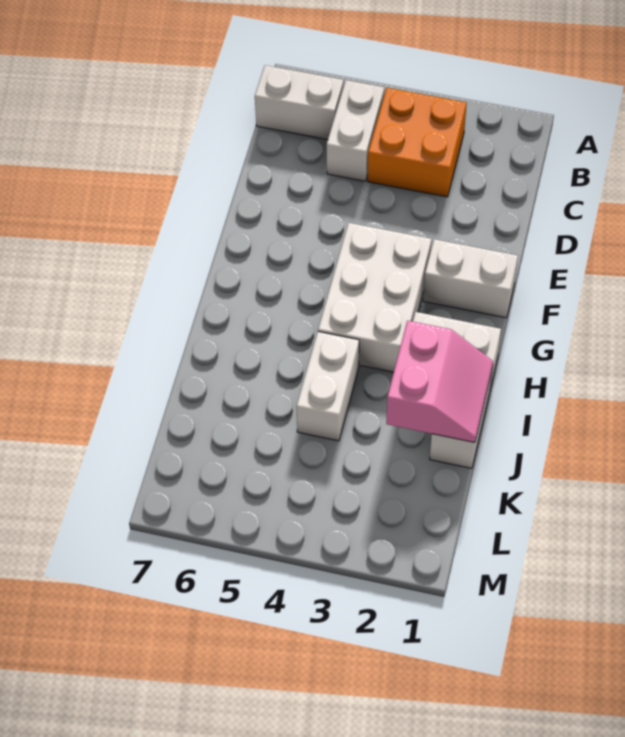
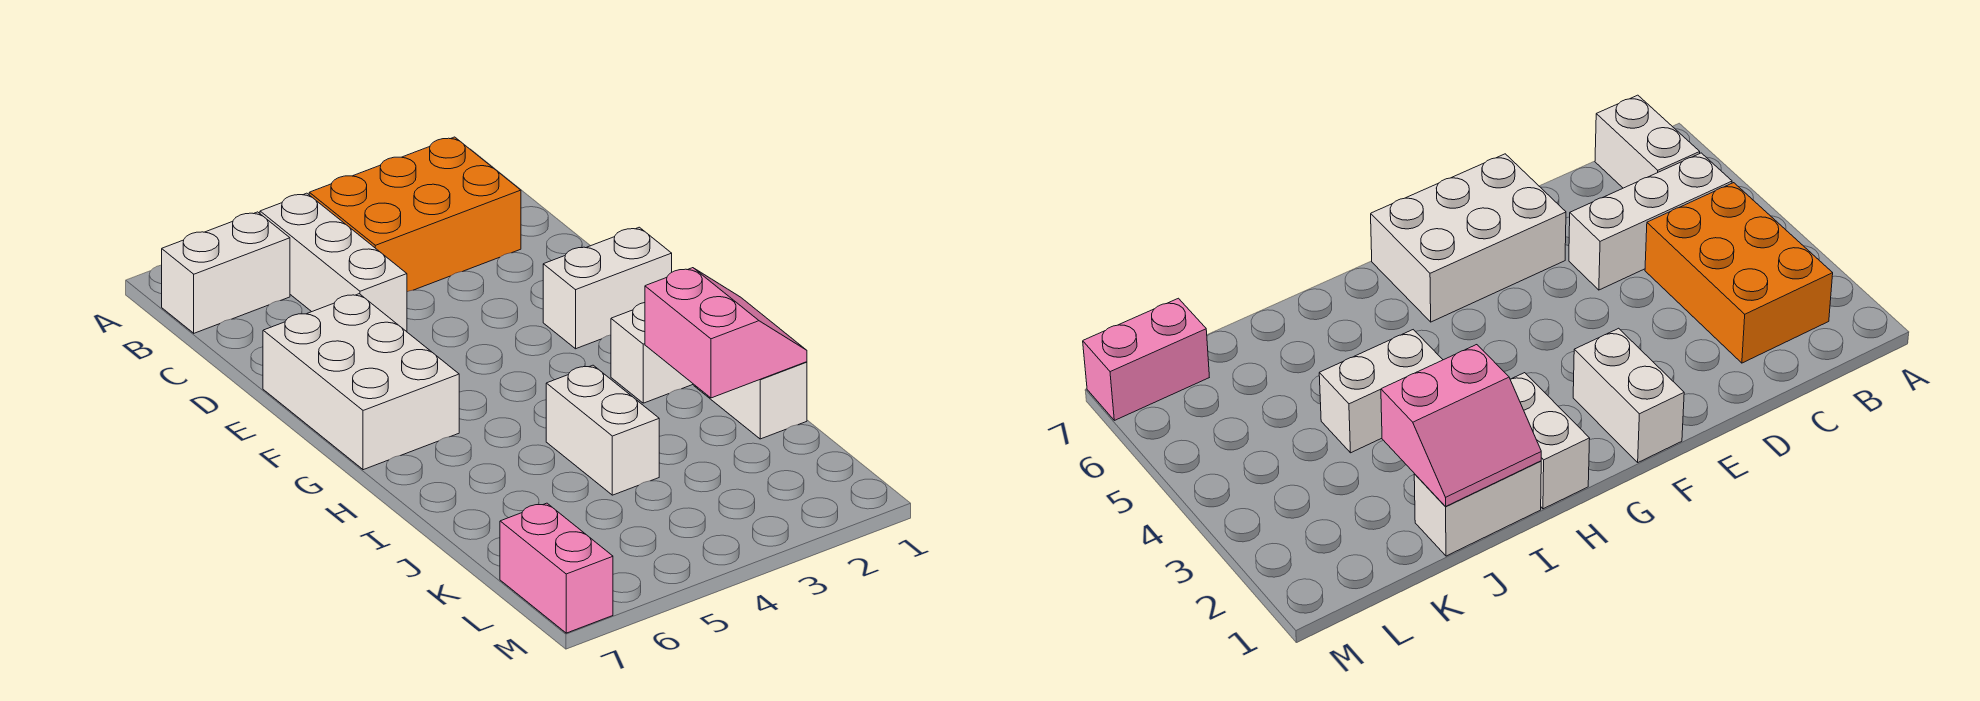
orange 2x2 brick [368,88,467,197] -> orange 2x3 brick [309,137,521,292]
white 1x2 brick [327,80,384,181] -> white 1x3 brick [260,193,407,332]
white 2x3 brick [318,223,432,372] -> white 2x3 brick moved to [263,294,459,470]
none -> pink 1x2 brick [500,503,613,633]

